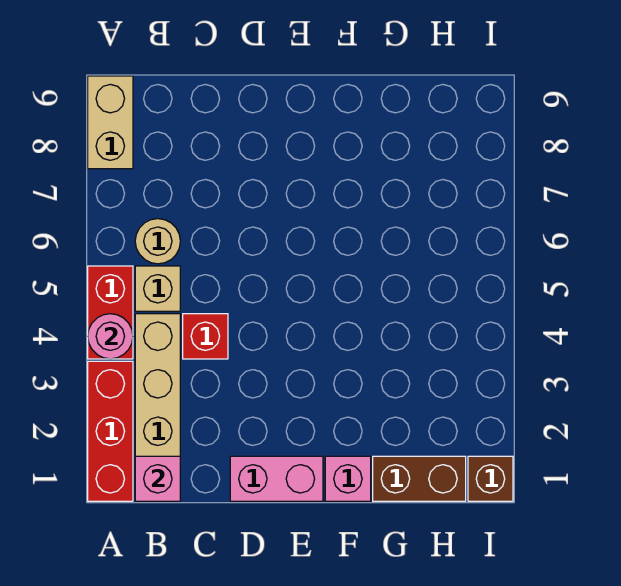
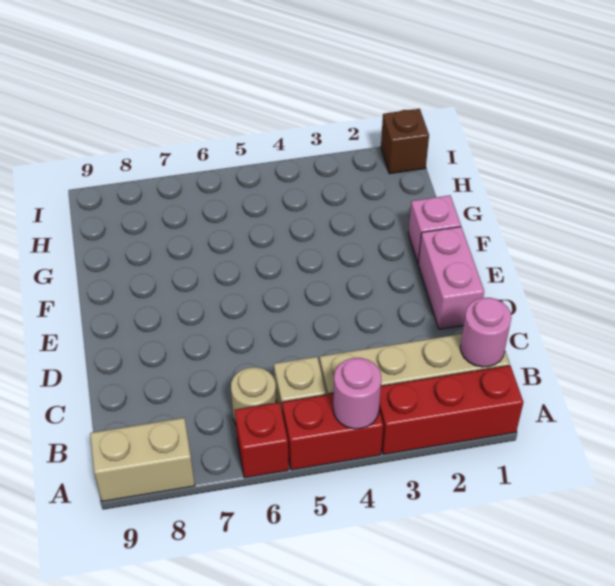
pink 1x1 brick [135,456,180,501] -> pink 1x1 round brick [460,298,511,367]
red 1x1 brick [183,314,228,359] -> red 1x1 brick moved to [235,402,289,478]
brown 1x2 brick [373,456,466,501] -> none

